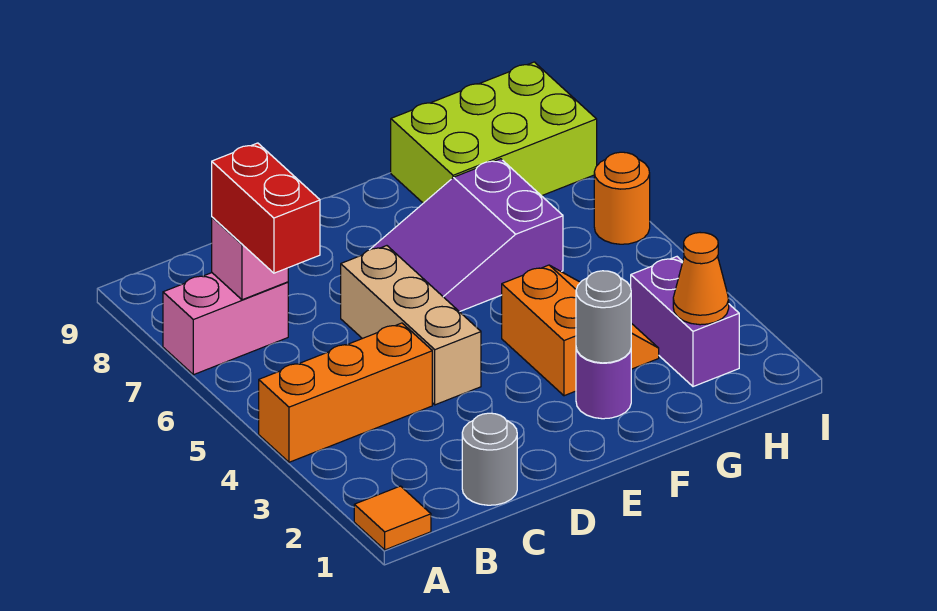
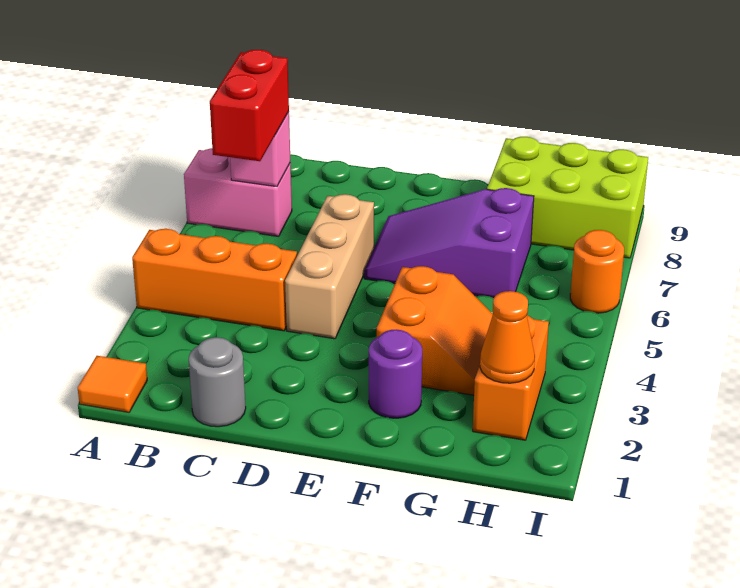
grey 1x1 round brick [576,271,631,363] -> none
purple 1x2 brick [630,257,739,387] -> orange 1x2 brick [473,316,549,440]

